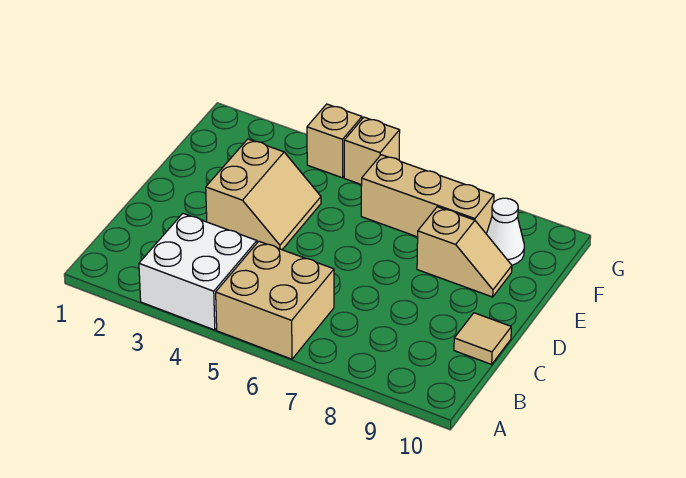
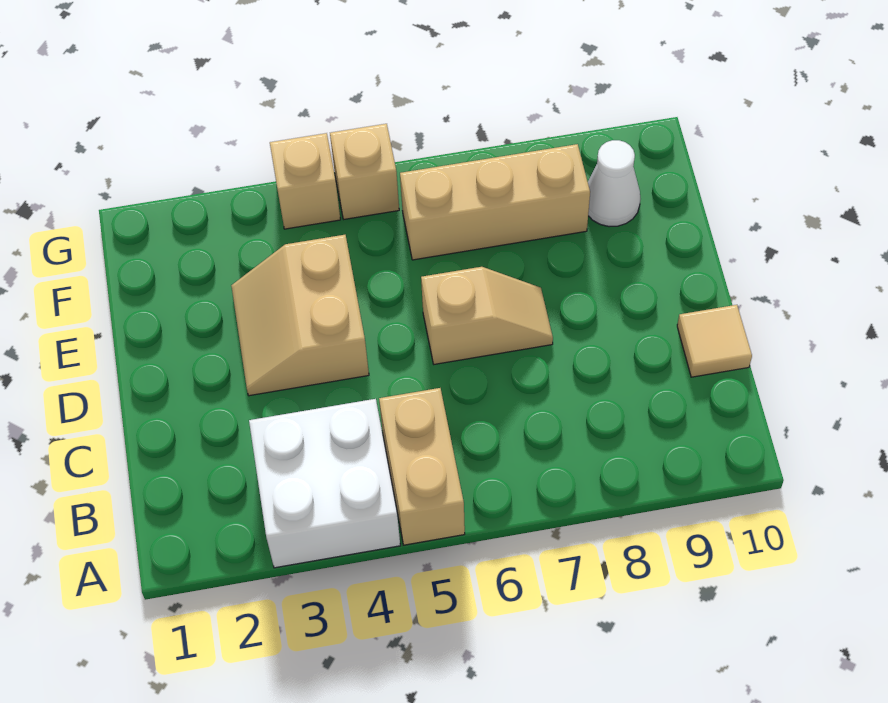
tan 2x2 brick [216,241,334,359] -> tan 1x2 brick [379,388,465,545]
tan 2x2 slope [206,139,321,250] -> tan 2x2 slope turned to [231,235,369,396]
tan 1x2 slope [417,207,512,297] -> tan 1x2 slope moved to [421,267,553,364]

